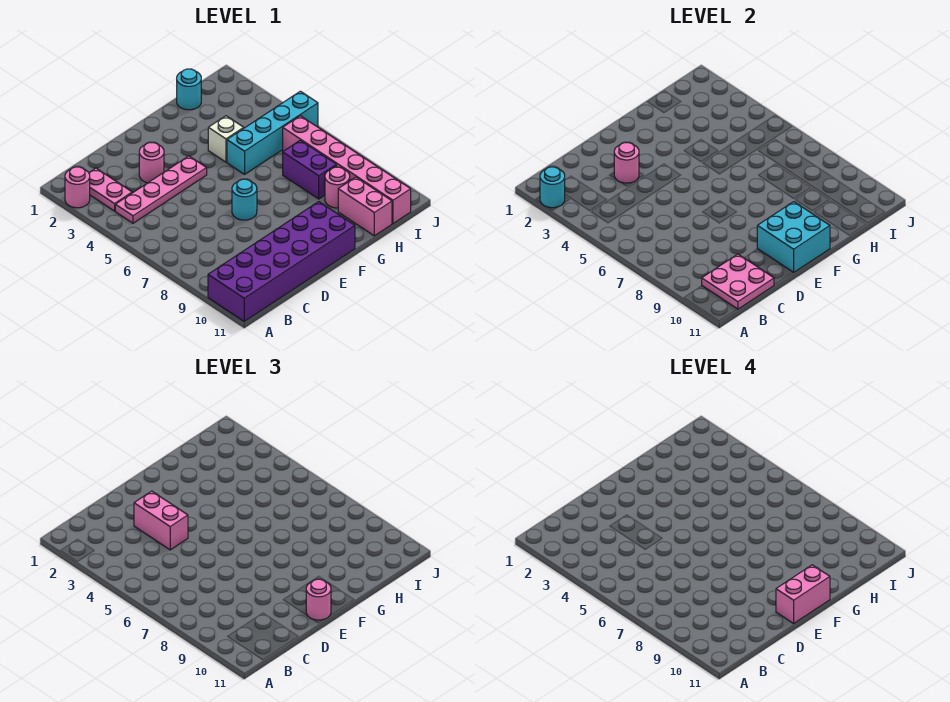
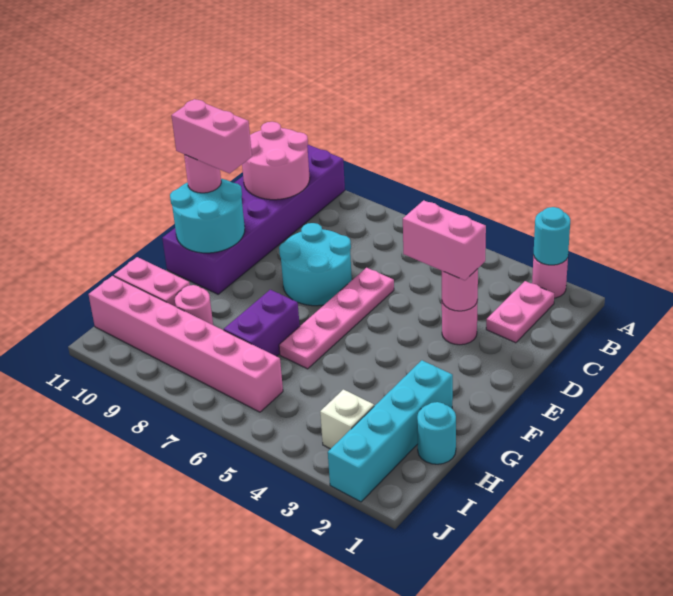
pink 1x2 plate [89,168,132,211] -> pink 1x2 plate turned to [486,281,554,343]
pink 1x4 plate [115,156,207,223] -> pink 1x4 plate moved to [279,268,394,369]
pink 2x2 plate [702,254,774,309] -> pink 2x2 round brick [242,122,310,200]
cyan 1x1 round brick [232,179,257,220] -> cyan 2x2 round brick [279,223,352,306]
cyan 2x2 brick [757,202,830,273] -> cyan 2x2 round brick [170,179,245,253]
pink 1x2 brick [776,565,830,623] -> pink 1x2 brick turned to [171,99,252,173]
white 1x1 brick [208,116,244,162] -> white 1x1 brick moved to [320,390,374,449]
cyan 1x4 brick [227,91,318,174] -> cyan 1x4 brick moved to [328,360,453,502]
purple 1x2 brick [283,140,336,199] -> purple 1x2 brick turned to [224,290,300,356]

